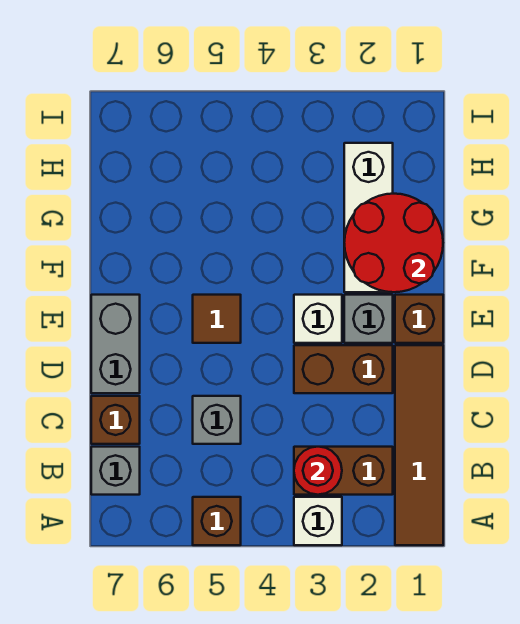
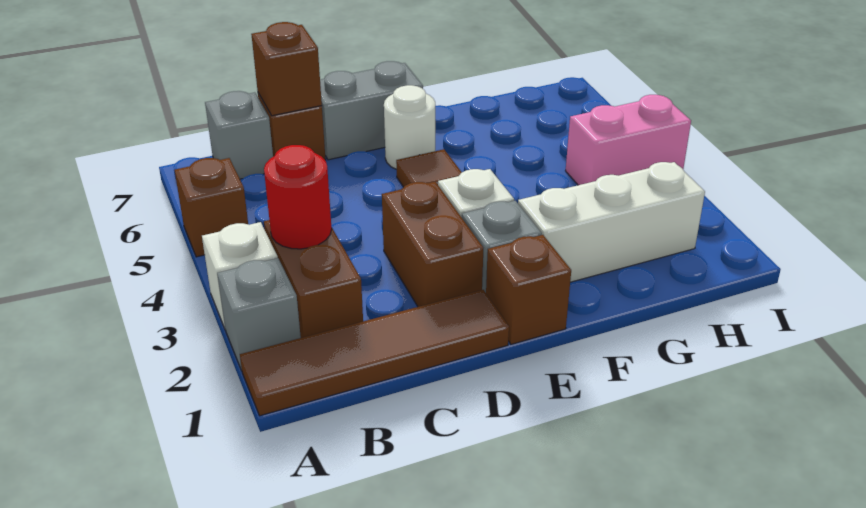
grey 1x1 brick [193,396,241,444] -> grey 1x1 brick moved to [217,258,301,371]
none -> brown 1x1 brick [251,22,322,116]
none -> white 1x1 round brick [384,85,435,169]
red 2x2 round brick [344,194,443,292] -> none
none -> pink 1x2 brick [566,95,691,185]

